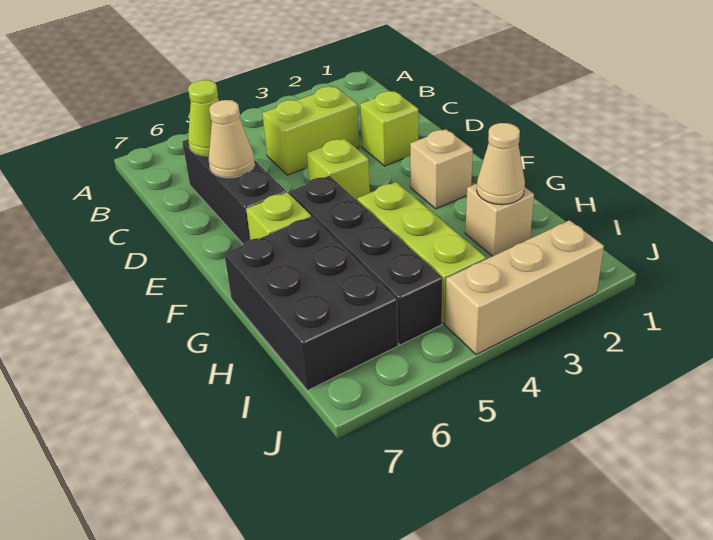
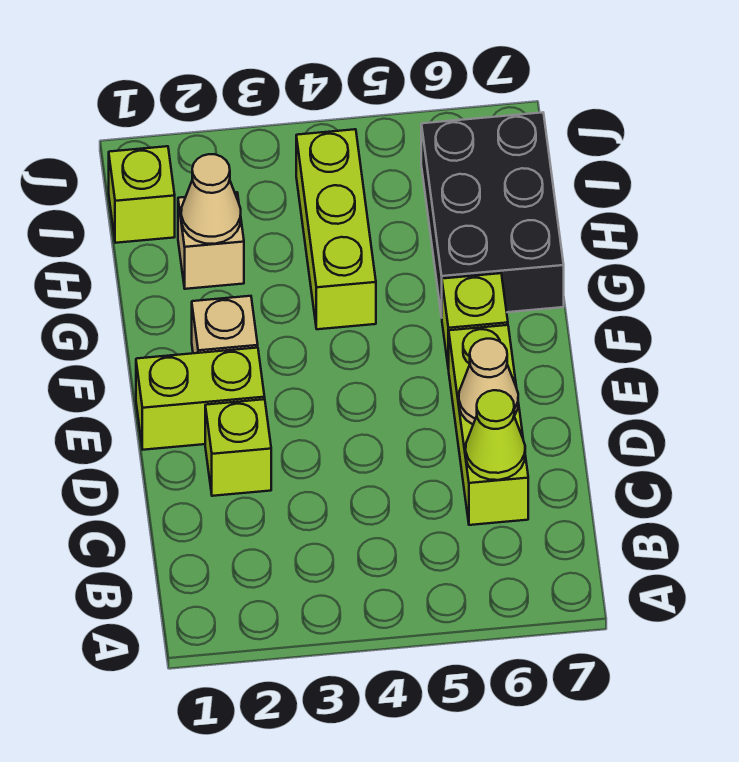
lime 1x2 brick [262,87,359,175] -> lime 1x2 brick moved to [136,348,265,450]
black 1x3 brick [182,139,286,244] -> lime 1x3 brick [449,325,528,525]
lime 1x1 brick [307,138,370,200] -> lime 1x1 brick moved to [109,146,175,243]
black 1x4 brick [290,176,442,345] -> none
tan 1x3 brick [445,220,604,355] -> none

